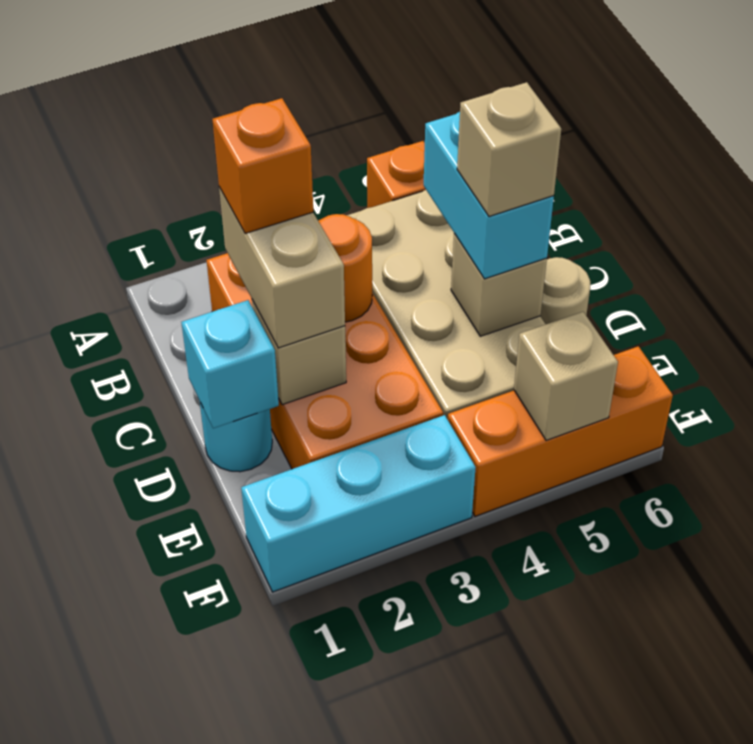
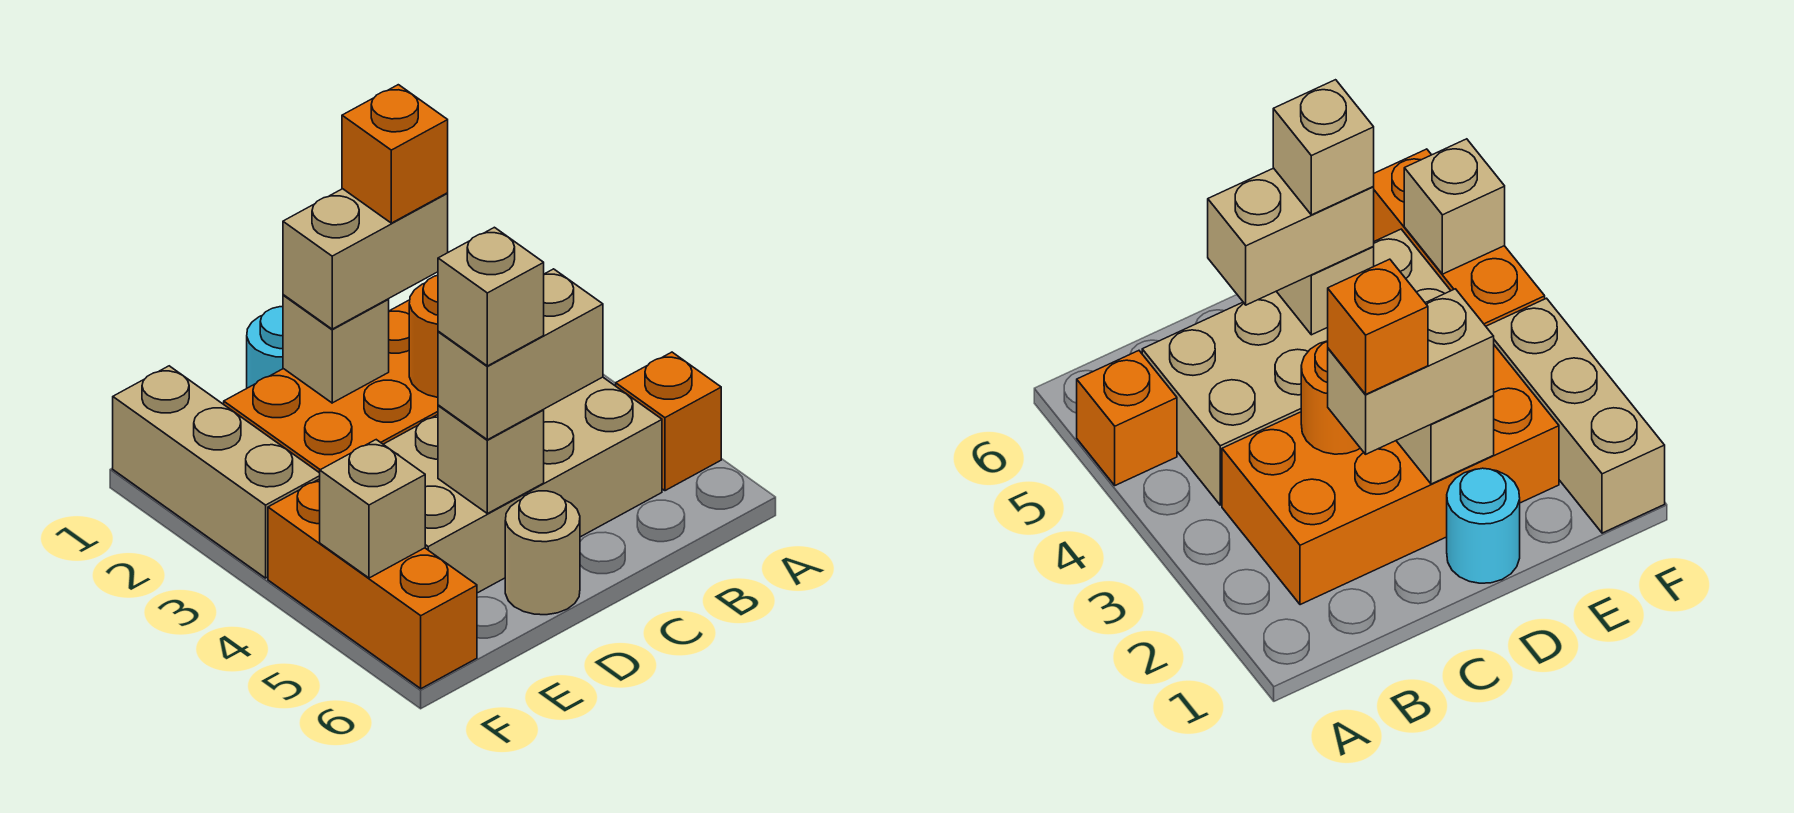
cyan 1x2 brick [424,112,554,279] -> tan 1x2 brick [438,269,603,440]
cyan 1x1 brick [181,300,279,428] -> none
cyan 1x3 brick [241,415,476,592] -> tan 1x3 brick [113,366,320,578]

